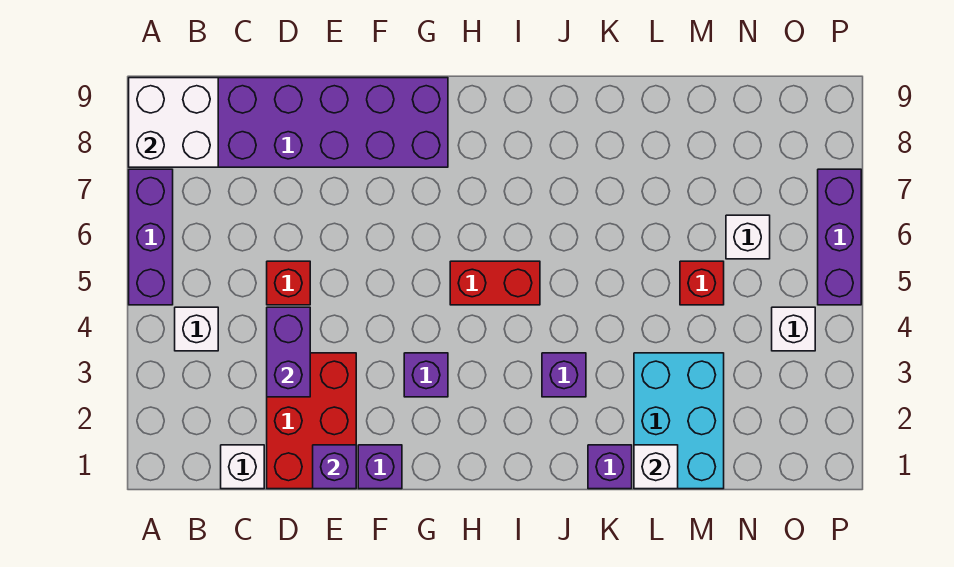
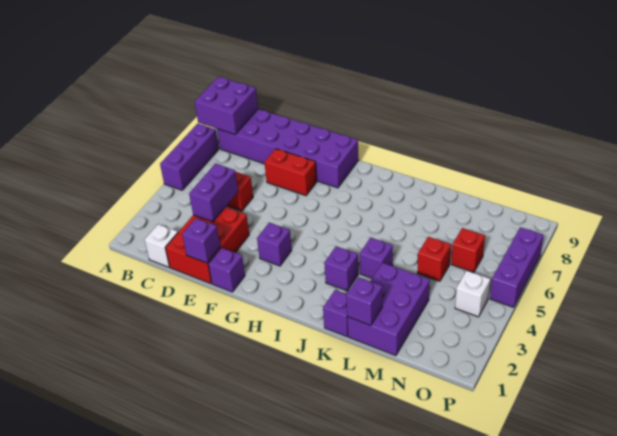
white 2x2 brick [129,78,218,167] -> purple 2x2 brick [195,77,258,135]
white 1x1 brick [175,307,218,351] -> none
red 1x2 brick [450,261,540,305] -> red 1x2 brick moved to [264,149,317,196]
none -> purple 1x1 brick [360,237,393,278]
cyan 2x3 brick [634,353,724,489] -> purple 2x3 brick [347,263,430,356]
white 1x1 brick [634,445,678,489] -> purple 1x1 brick [346,277,382,325]
white 1x1 brick [726,215,770,259] -> red 1x1 brick [451,228,485,272]

